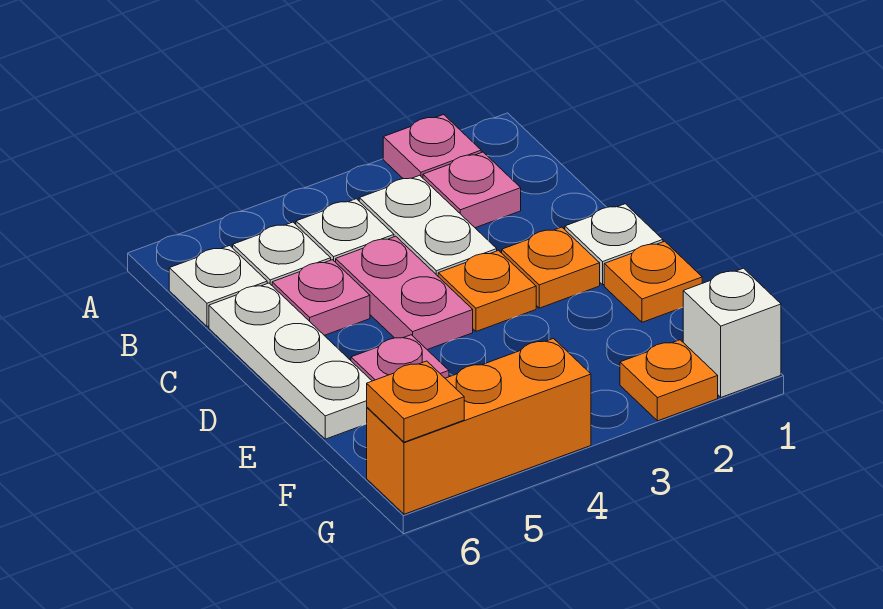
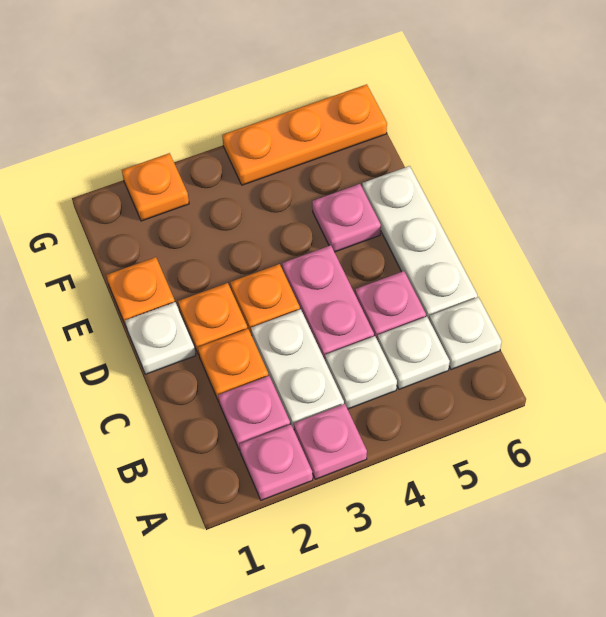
none -> pink 1x1 plate [294,404,367,479]
white 1x1 brick [683,268,781,397] -> none
orange 1x3 brick [367,338,591,514] -> orange 1x3 plate [222,84,387,185]
orange 1x1 plate [367,361,464,442] -> orange 1x1 plate moved to [198,329,269,402]

